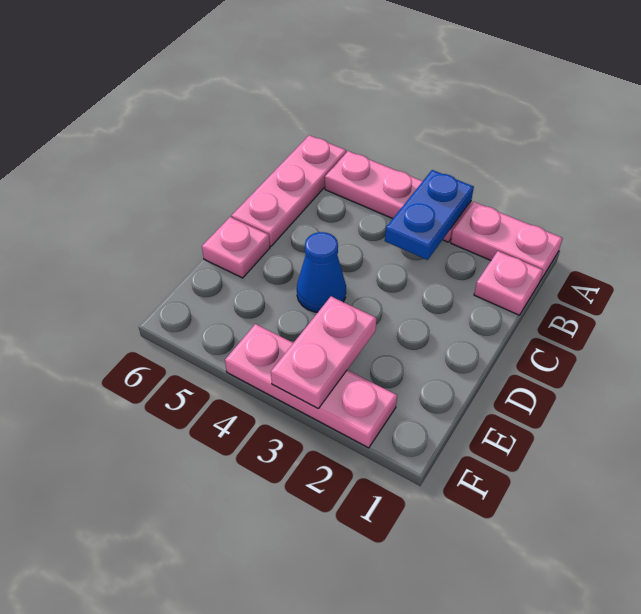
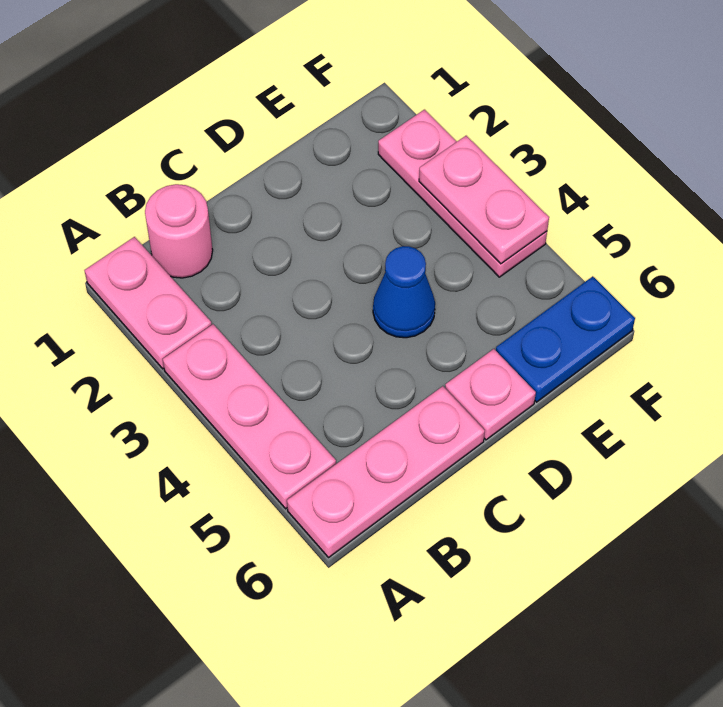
blue 1x2 plate [385,170,474,260] -> blue 1x2 plate moved to [496,276,635,402]
pink 1x1 plate [474,251,543,315] -> pink 1x1 round brick [145,184,213,278]
pink 1x2 plate [271,297,376,409] -> pink 1x2 plate turned to [419,136,549,264]

